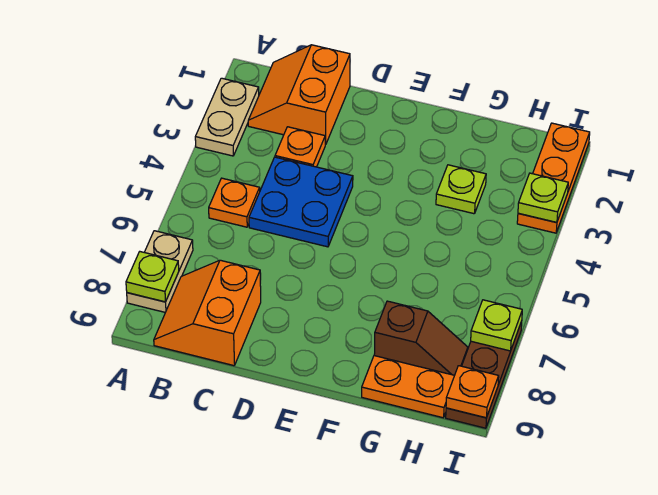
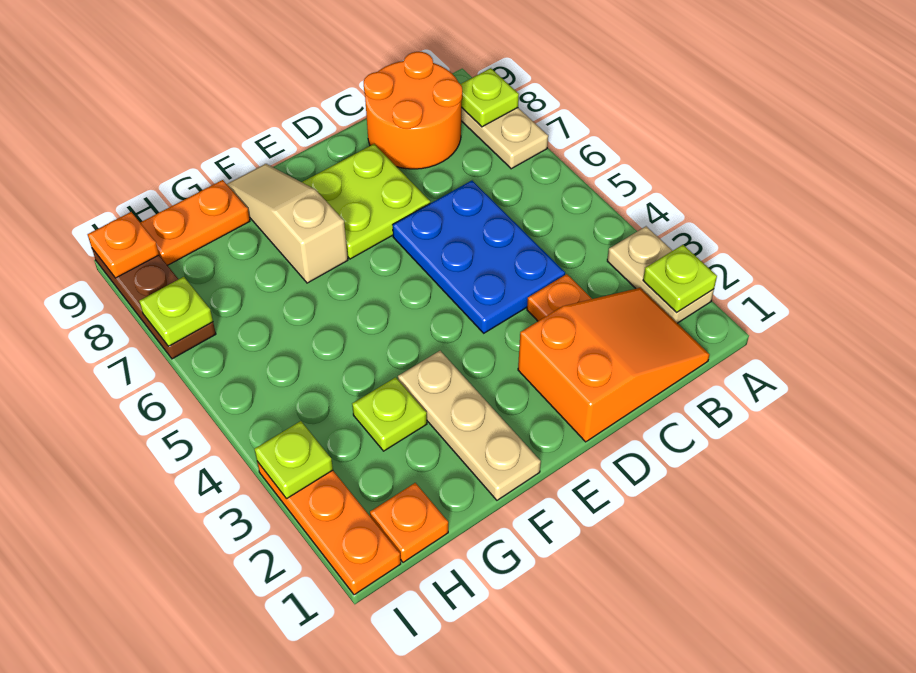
none -> lime 1x1 plate [643,245,717,313]
orange 2x2 slope [248,45,350,144] -> orange 2x3 slope [518,288,709,442]
orange 1x1 plate [209,178,260,227] -> orange 1x1 plate moved to [370,483,448,562]
orange 2x2 slope [154,260,261,366] -> orange 2x2 round brick [364,52,462,169]
blue 2x2 plate [249,157,353,247] -> blue 2x3 plate [393,181,565,333]
none -> lime 2x2 plate [302,144,430,259]
none -> tan 1x3 plate [398,351,541,500]
none -> tan 1x3 slope [227,164,348,283]
brown 1x2 slope [374,301,468,375] -> none

